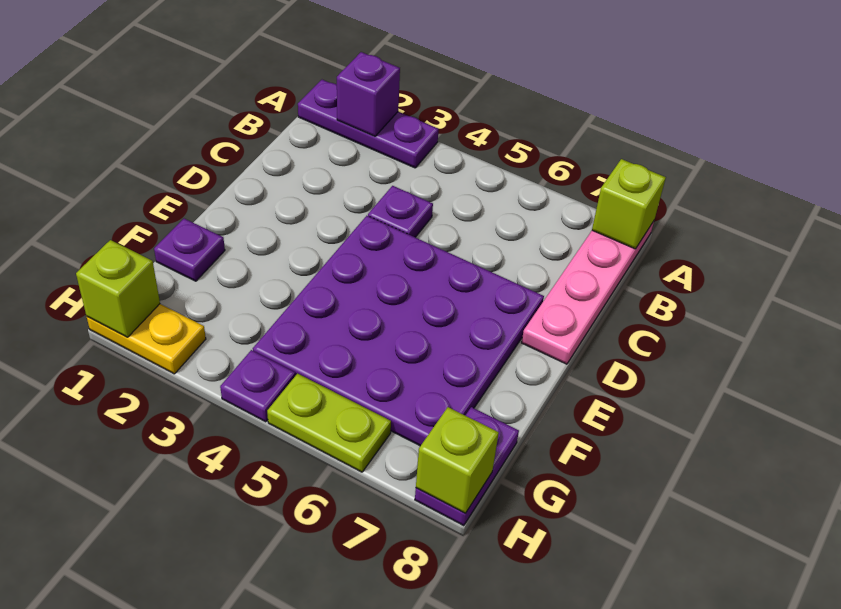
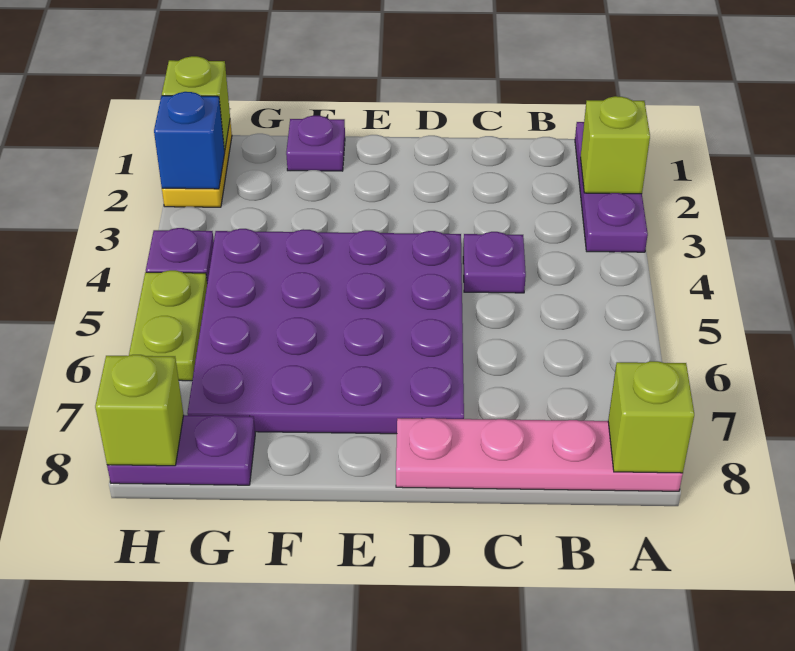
purple 1x1 brick [337,52,400,136] -> lime 1x1 brick [581,96,650,194]
none -> blue 1x1 brick [154,92,225,189]

